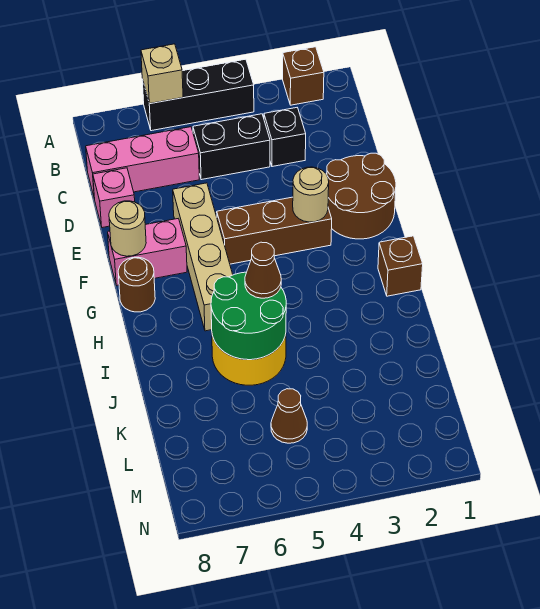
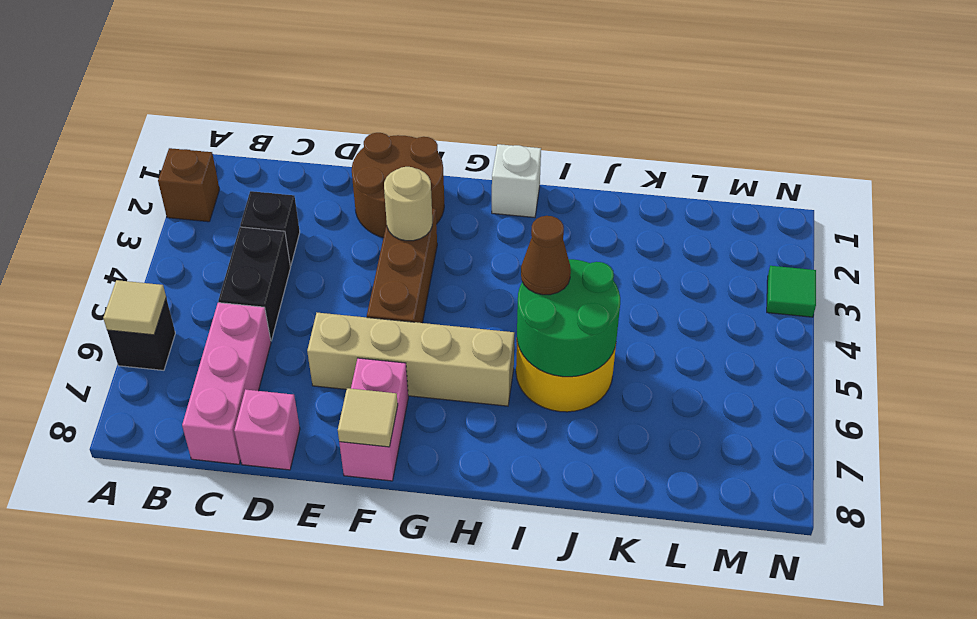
black 1x3 brick [142,59,254,131] -> black 1x1 brick [107,298,175,370]
tan 1x1 brick [141,44,183,104] -> tan 1x1 tile [103,280,166,335]
tan 1x1 round brick [109,201,146,256] -> tan 1x1 tile [338,388,398,447]
brown 1x1 round brick [118,257,155,312] -> none
brown 1x1 brick [378,236,423,296] -> white 1x1 brick [492,144,541,218]
brown 1x1 cone [271,389,307,443] -> none
none -> green 1x1 tile [767,266,816,317]

